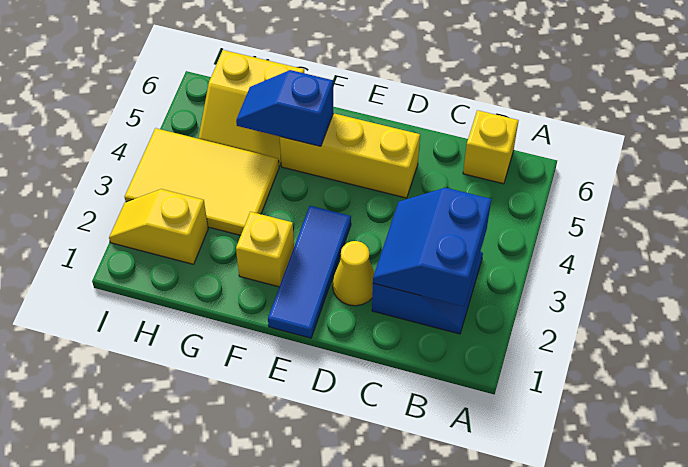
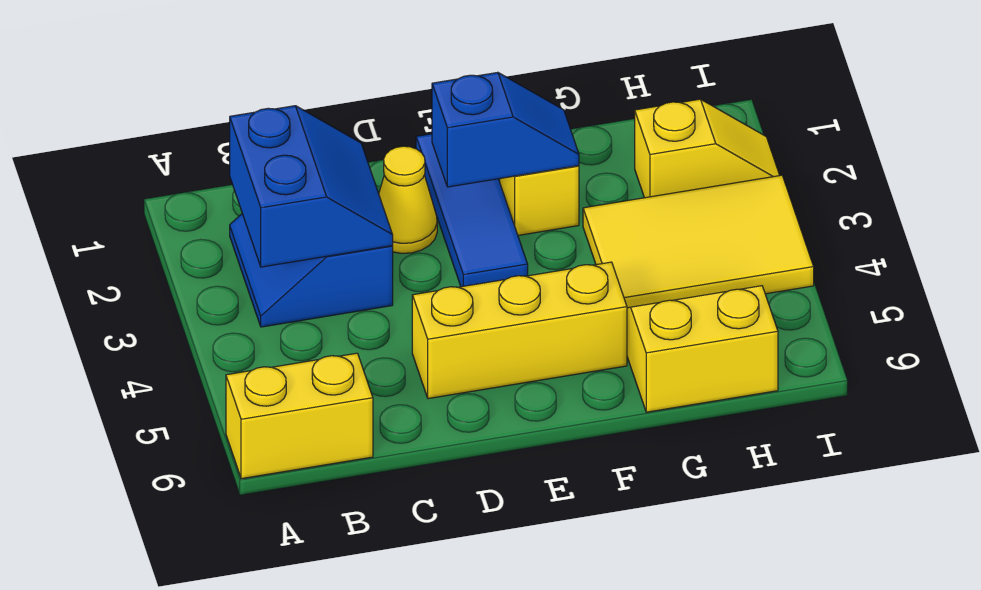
yellow 1x1 brick [463,110,519,184] -> yellow 1x2 brick [226,353,373,479]
blue 1x2 slope [236,70,333,146] -> blue 1x2 slope moved to [432,72,579,187]

